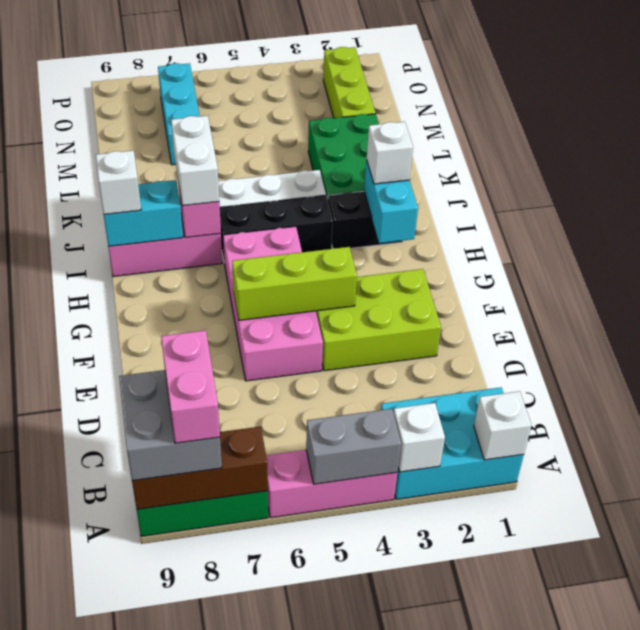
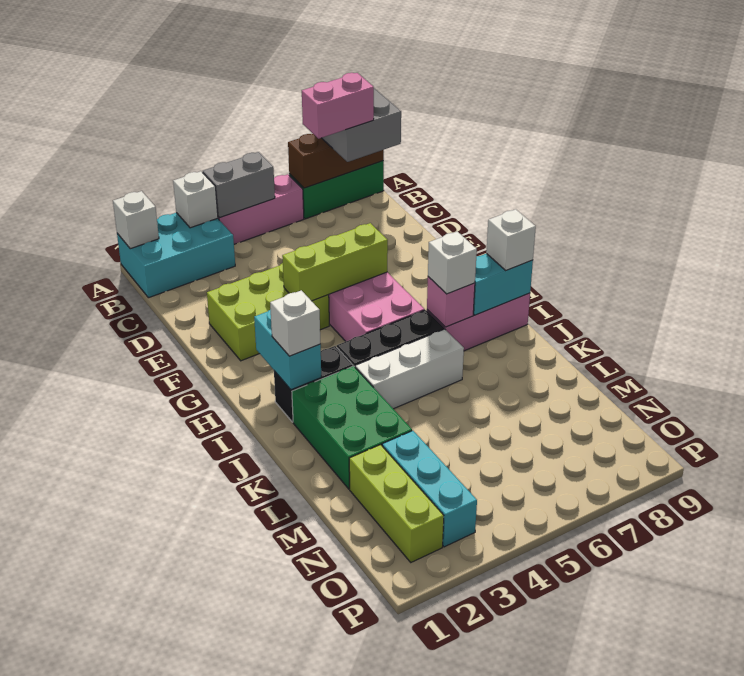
pink 1x2 brick [161,330,220,443] -> pink 1x2 brick turned to [302,73,374,139]
white 1x2 brick [171,116,219,206] -> white 1x1 brick [428,231,477,294]
cyan 1x3 brick [158,63,200,165] -> cyan 1x3 brick moved to [382,431,477,547]

